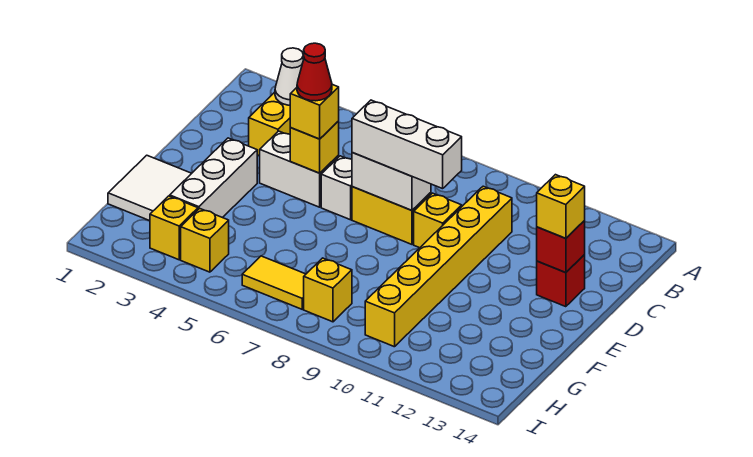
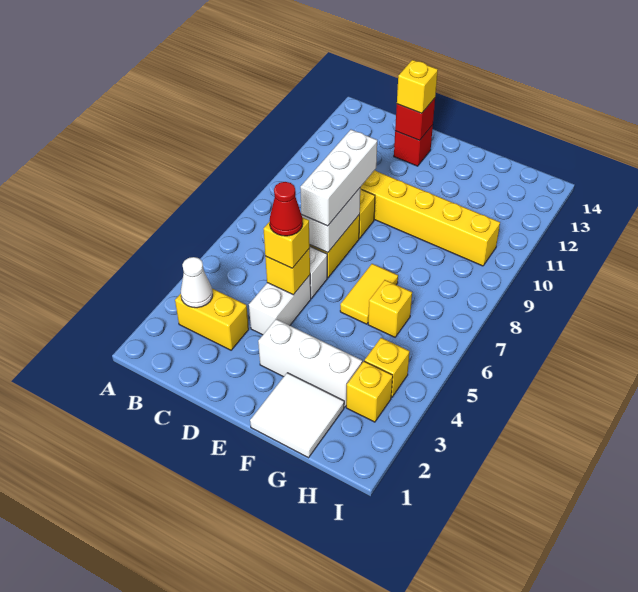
yellow 1x2 tile [242,256,306,309] -> yellow 1x2 tile moved to [340,264,398,324]
yellow 1x1 brick [304,258,352,322] -> yellow 1x1 brick moved to [368,280,412,337]

